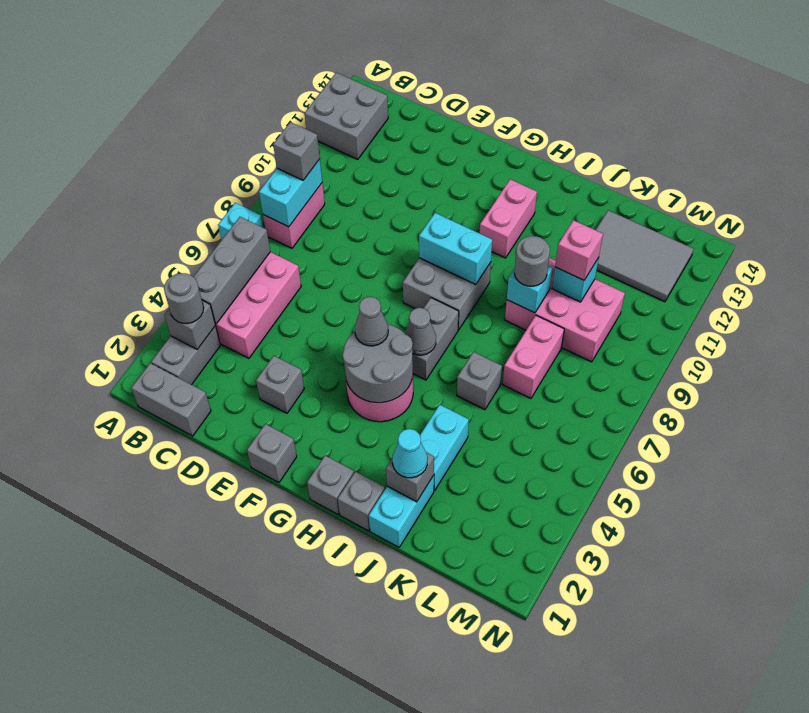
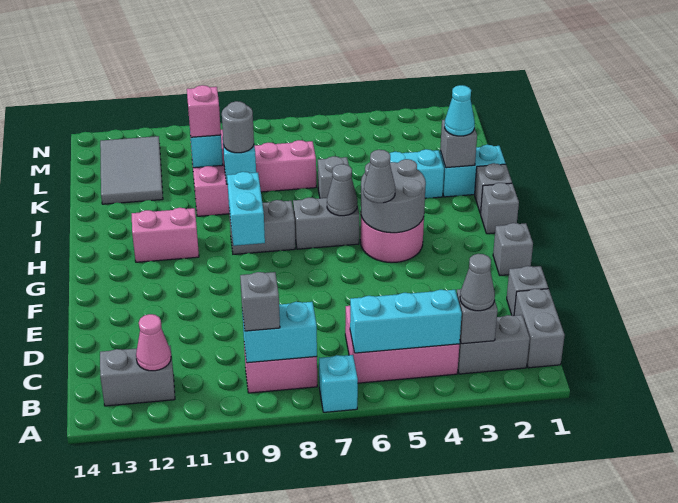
grey 2x2 brick [305,73,388,159] -> grey 1x2 brick [100,346,175,406]
grey 1x1 round brick [164,273,204,324] -> grey 1x1 cone [460,254,495,311]
grey 1x3 brick [194,217,270,324] -> cyan 1x3 brick [350,290,462,353]
none -> pink 1x1 cone [136,314,171,371]
grey 1x1 brick [256,356,304,413] -> grey 1x1 brick moved to [507,266,548,316]
grey 2x2 brick [403,258,491,330] -> grey 1x2 brick [229,200,295,254]

